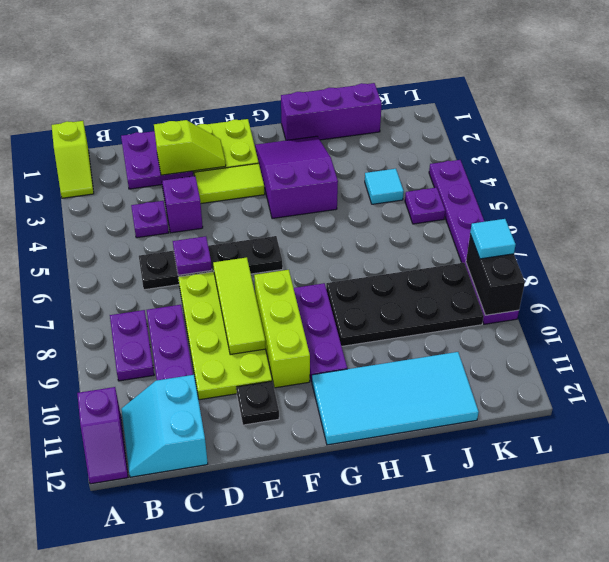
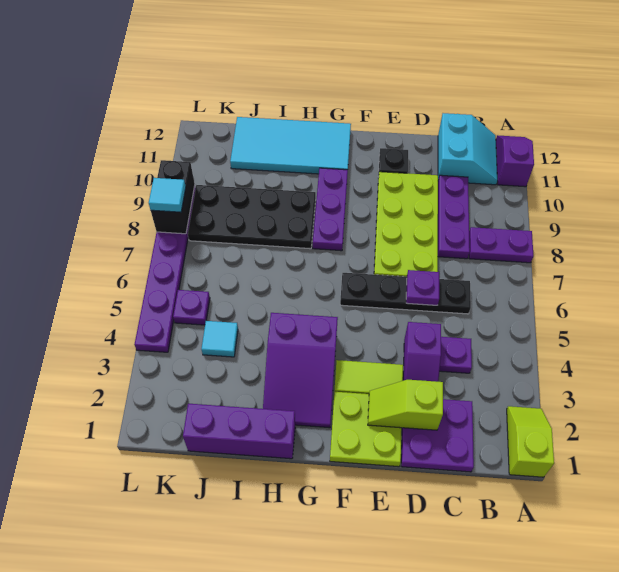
purple 1x2 plate [110,310,154,381] -> purple 1x2 plate turned to [469,227,533,263]
lime 1x3 tile [213,257,266,355] -> none
lime 1x3 brick [254,270,310,388] -> none

